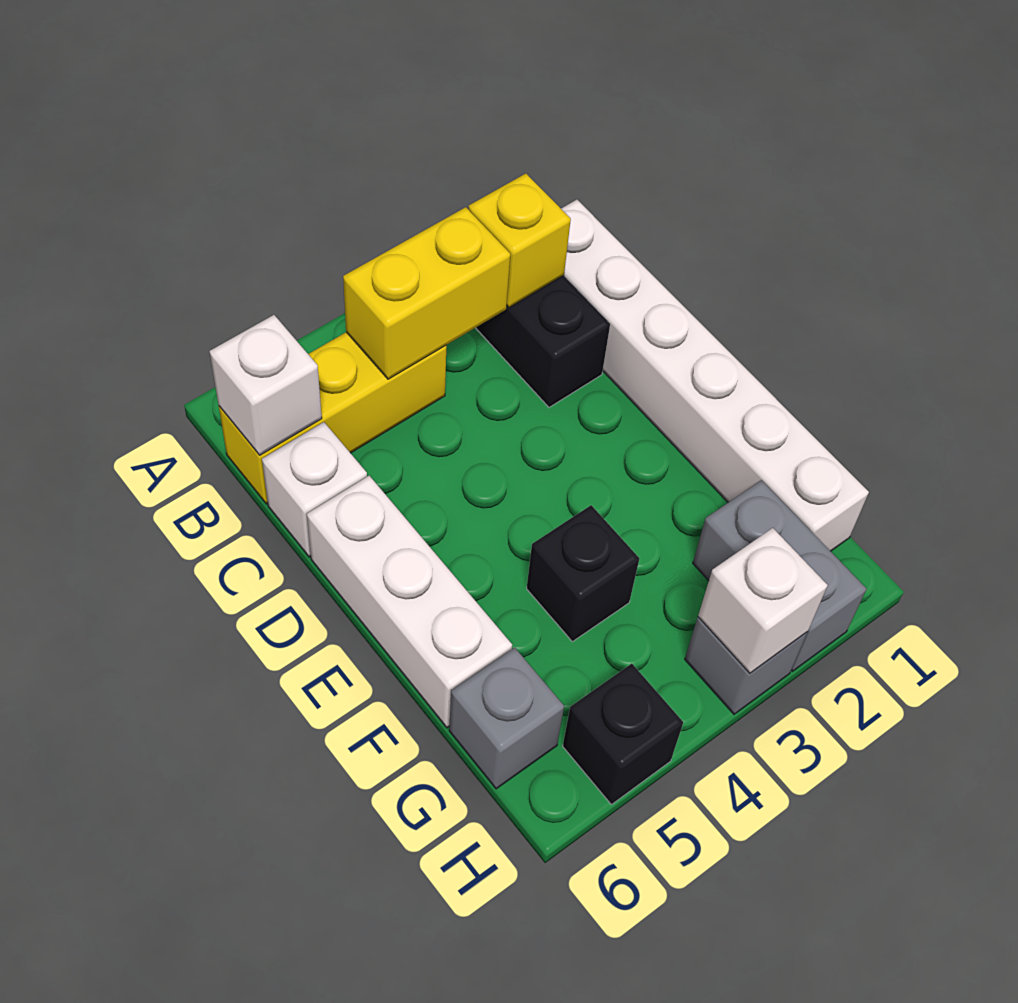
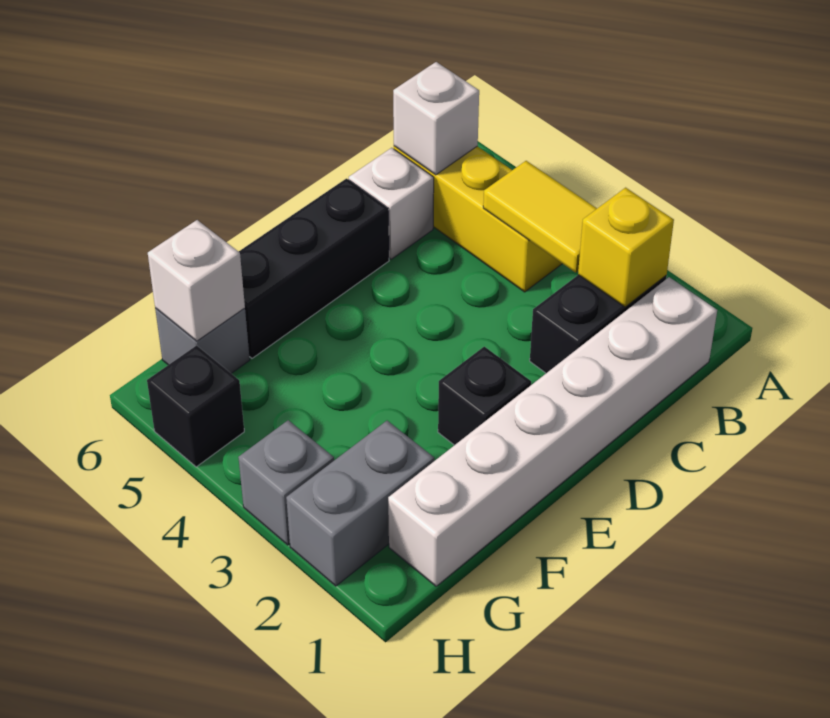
yellow 1x2 brick [343,207,510,379] -> yellow 1x2 tile [483,161,597,272]
white 1x3 brick [307,476,512,728] -> black 1x3 brick [239,179,389,358]
black 1x1 brick [527,505,639,642] -> black 1x1 brick moved to [438,347,531,445]
white 1x1 brick [698,528,828,673] -> white 1x1 brick moved to [148,220,245,341]

